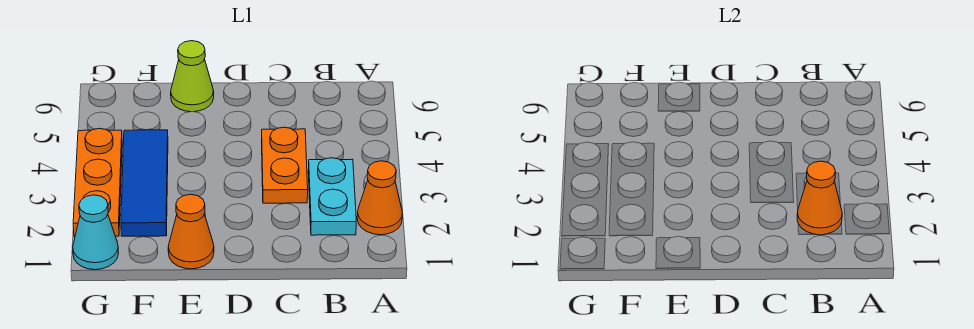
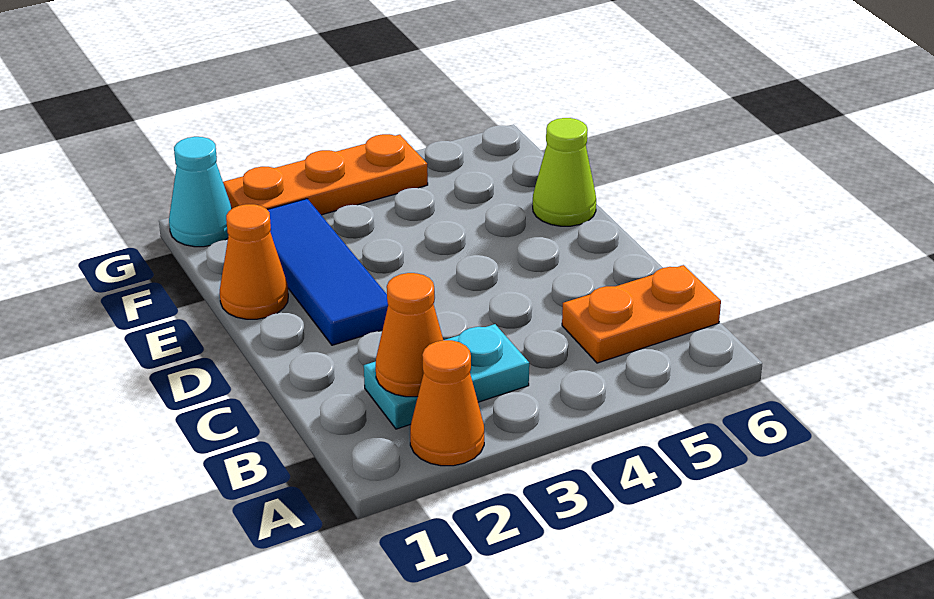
orange 1x2 plate [262,127,308,203] -> orange 1x2 plate moved to [562,265,721,363]
blue 1x3 tile [121,130,168,236] -> blue 1x3 tile turned to [267,199,388,345]

